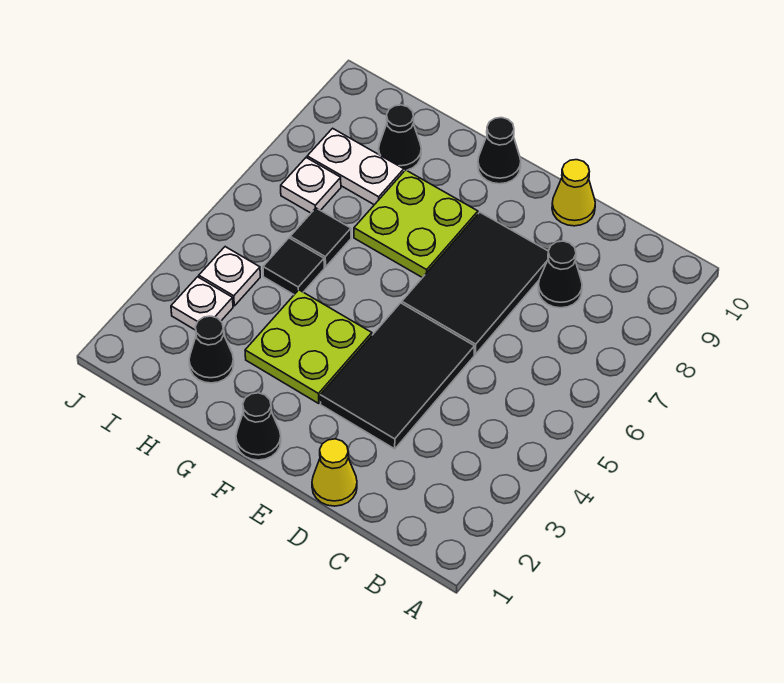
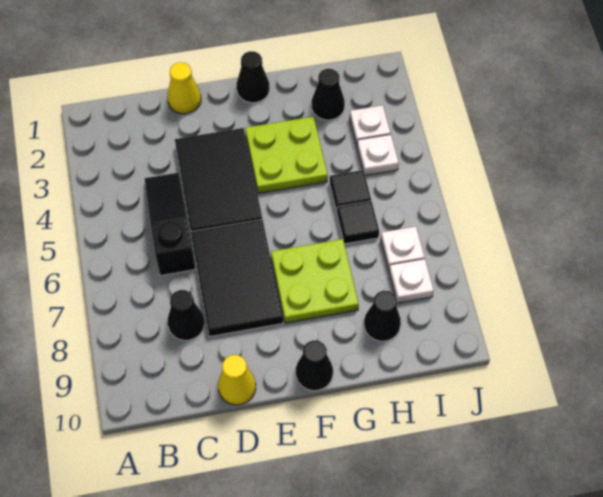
none -> black 1x3 slope [145,173,195,276]
white 1x2 plate [307,128,404,205] -> white 1x1 plate [389,259,434,303]

